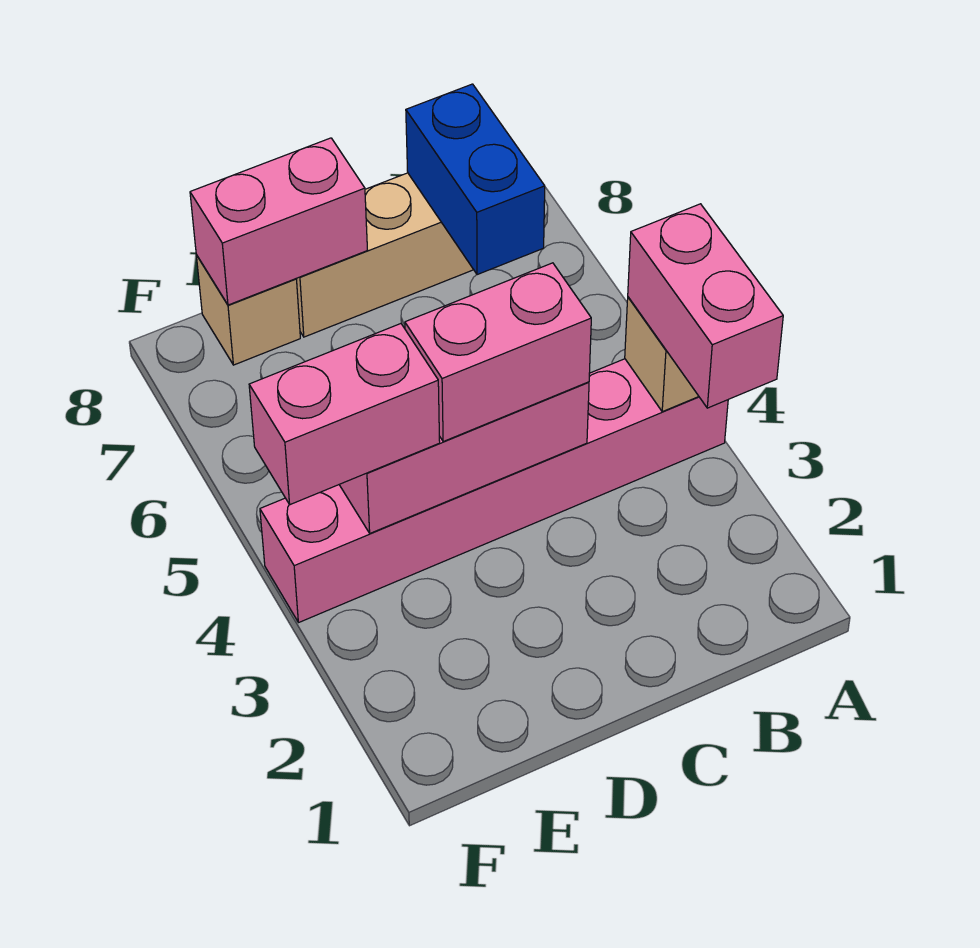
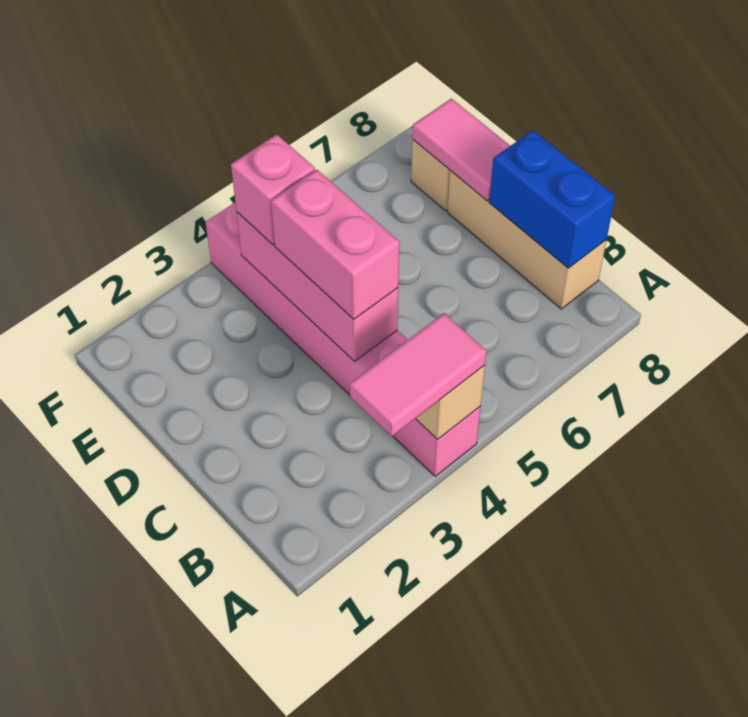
pink 1x2 brick [628,204,783,408] -> pink 1x2 tile [350,313,486,436]
blue 1x2 brick [406,84,545,275] -> blue 1x2 brick turned to [489,130,615,268]
pink 1x2 brick [190,138,367,305] -> pink 1x2 tile [412,99,510,201]
pink 1x2 brick [249,324,440,505] -> pink 1x1 brick [231,134,315,245]

